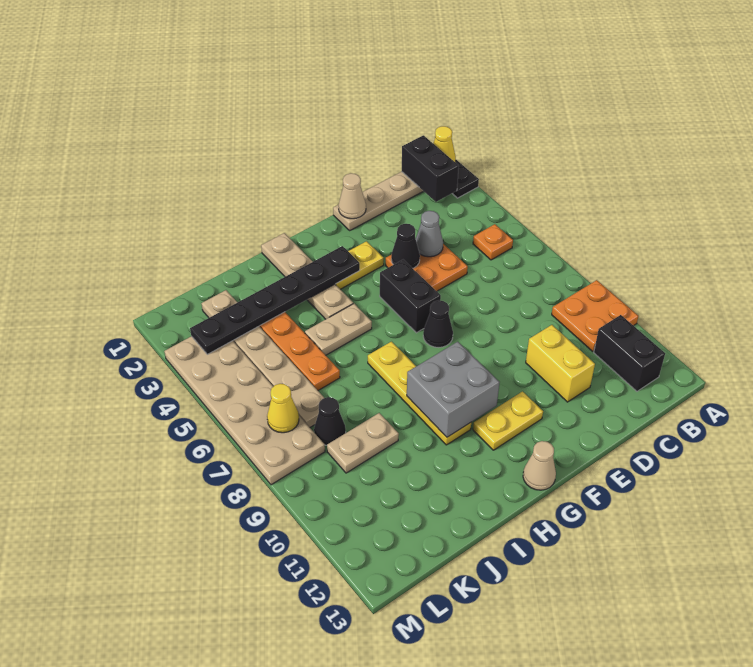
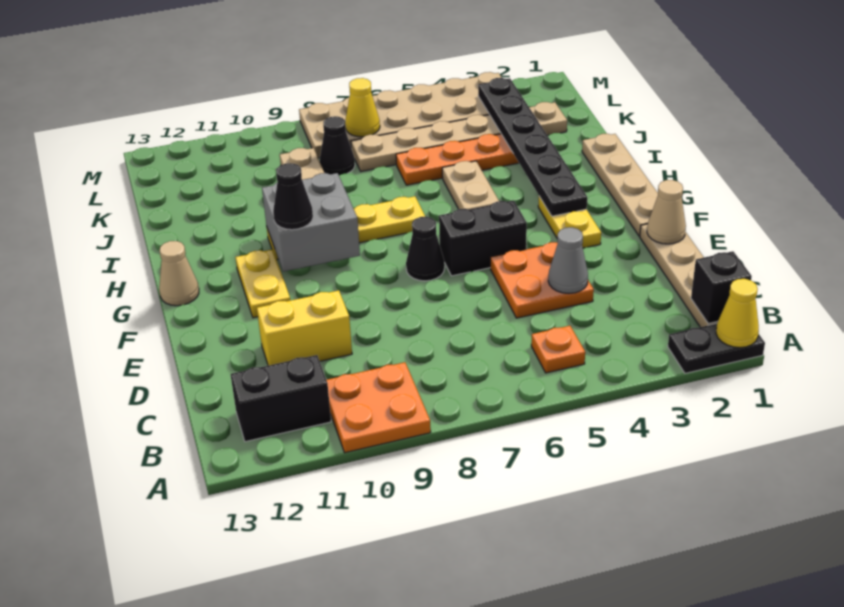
black 1x2 brick [402,135,459,202] -> black 1x1 brick [691,251,752,324]
black 1x1 cone [391,224,420,268] -> black 1x1 cone moved to [273,163,313,230]
tan 1x4 plate [261,233,353,319] -> tan 1x4 plate turned to [582,134,658,236]

